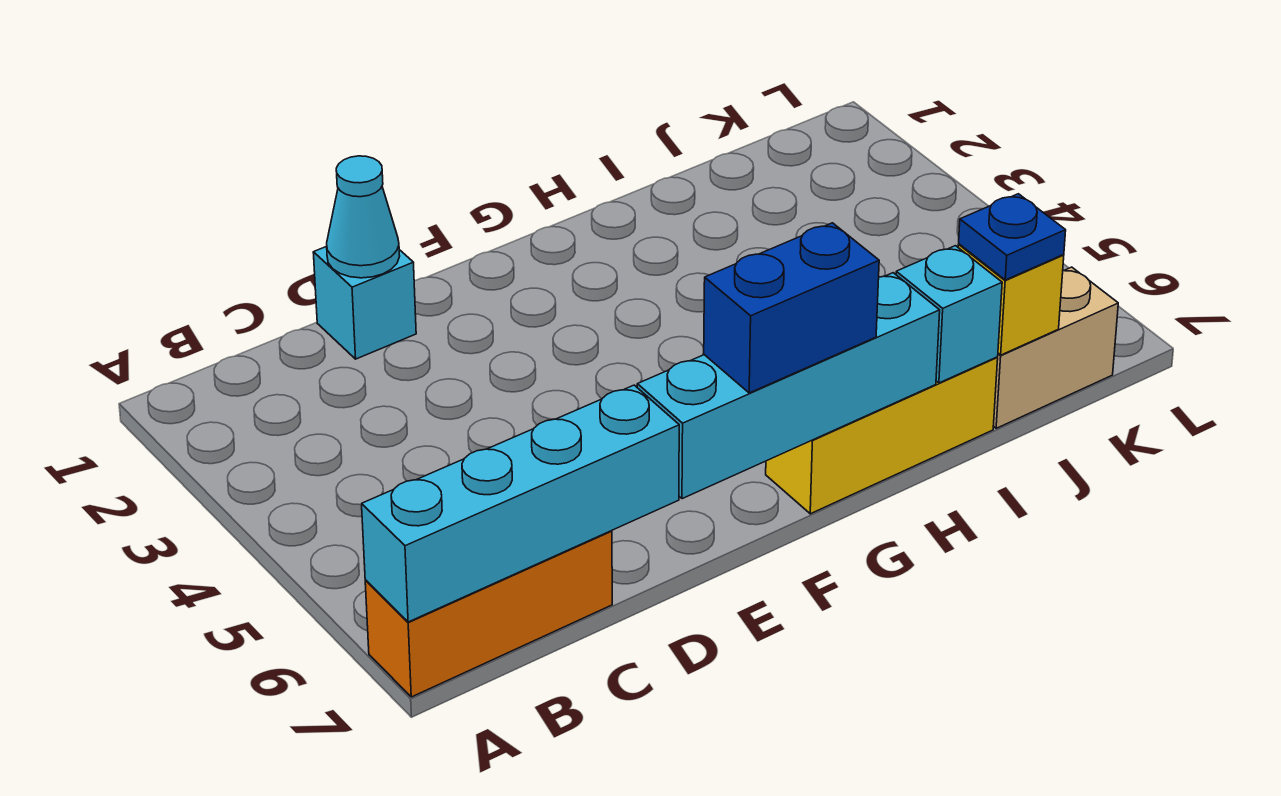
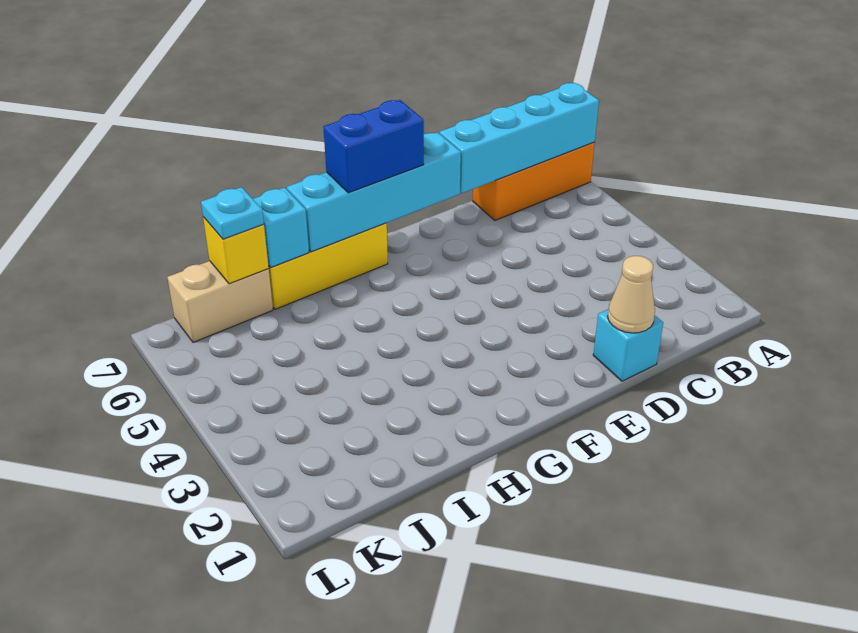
cyan 1x1 cone [327,156,400,278] -> tan 1x1 cone [608,256,655,333]
blue 1x1 plate [959,194,1066,280] -> cyan 1x1 plate [201,187,264,239]

